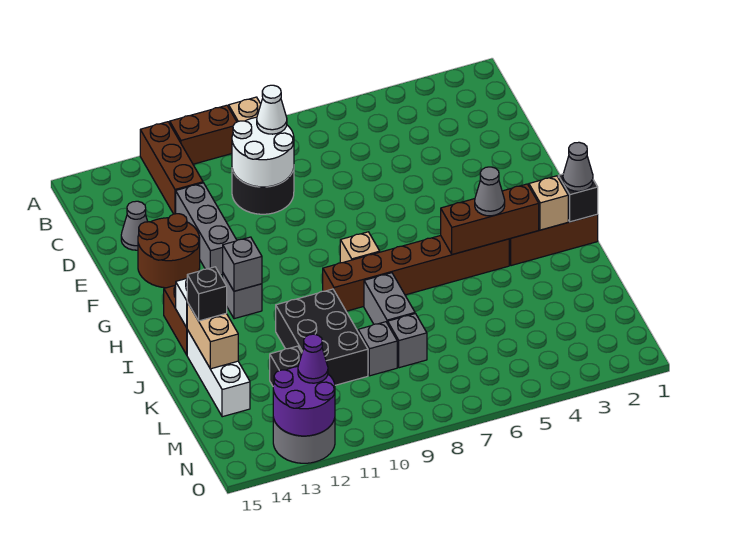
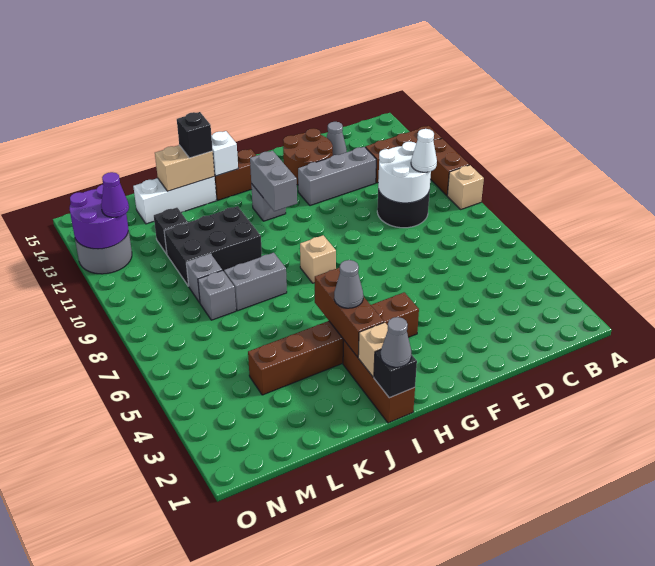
grey 1x1 brick [223,237,262,291] -> grey 1x2 brick [250,151,297,211]
brown 1x6 brick [323,235,509,311] -> brown 1x6 brick turned to [248,292,419,395]

